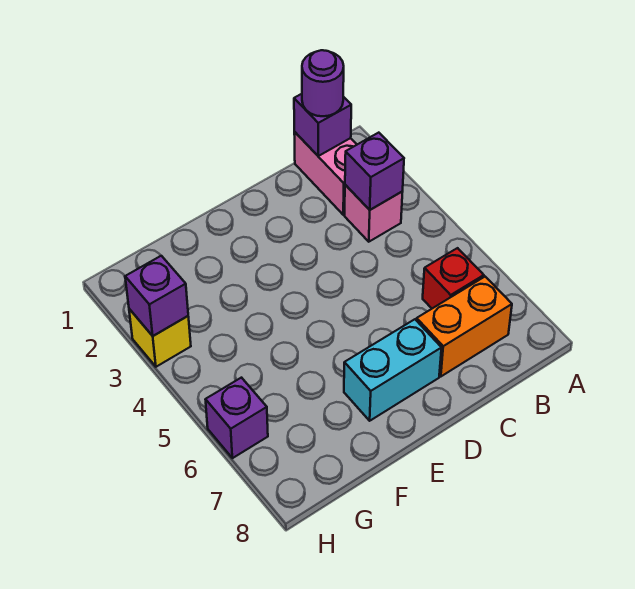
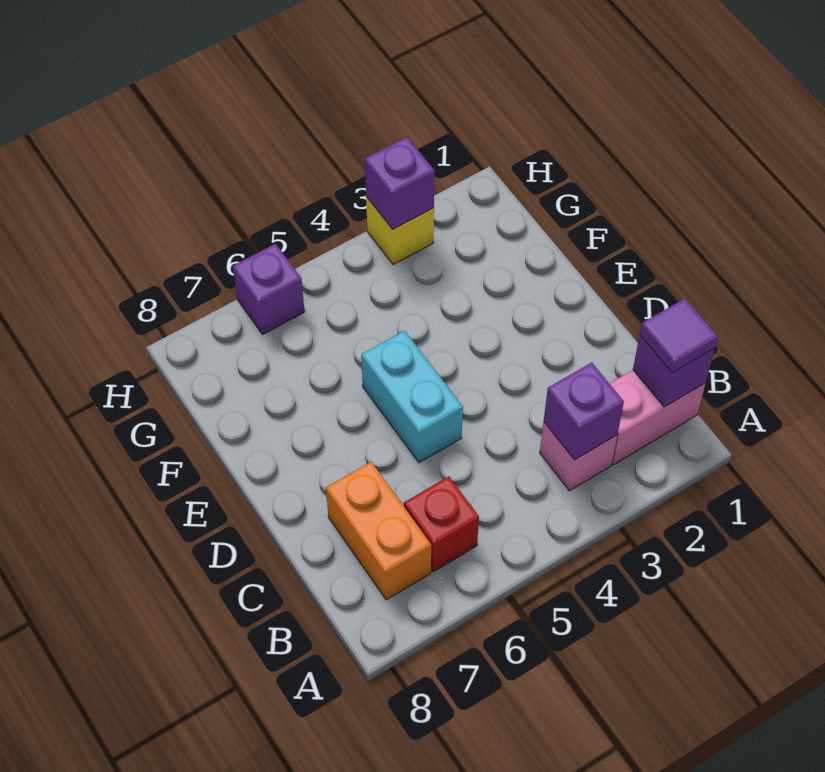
purple 1x1 round brick [302,50,344,116] -> purple 1x1 tile [640,299,718,373]
cyan 1x2 brick [344,319,441,421] -> cyan 1x2 brick moved to [361,331,463,463]

